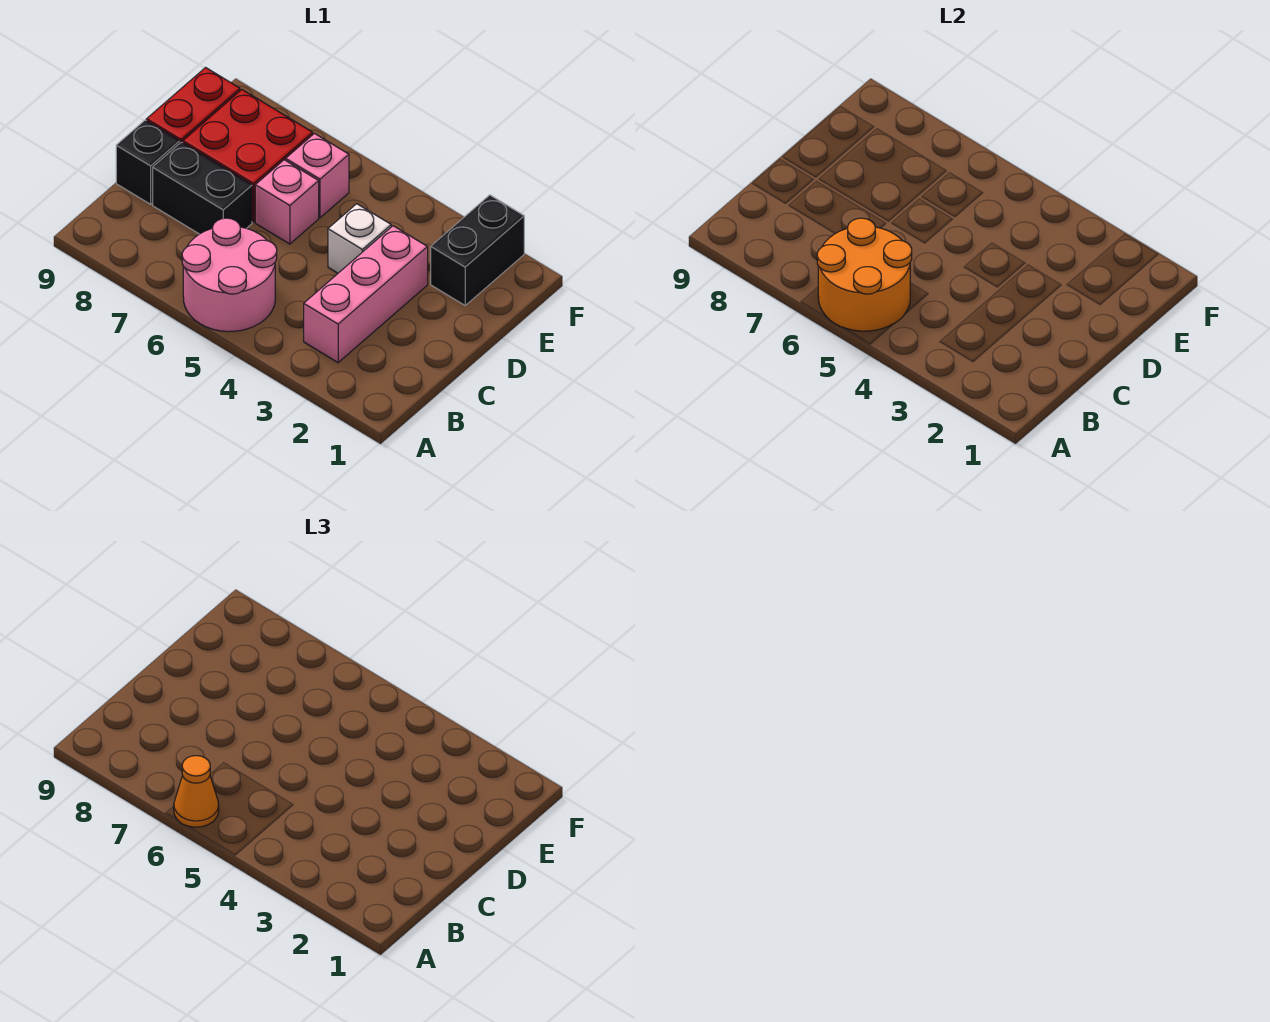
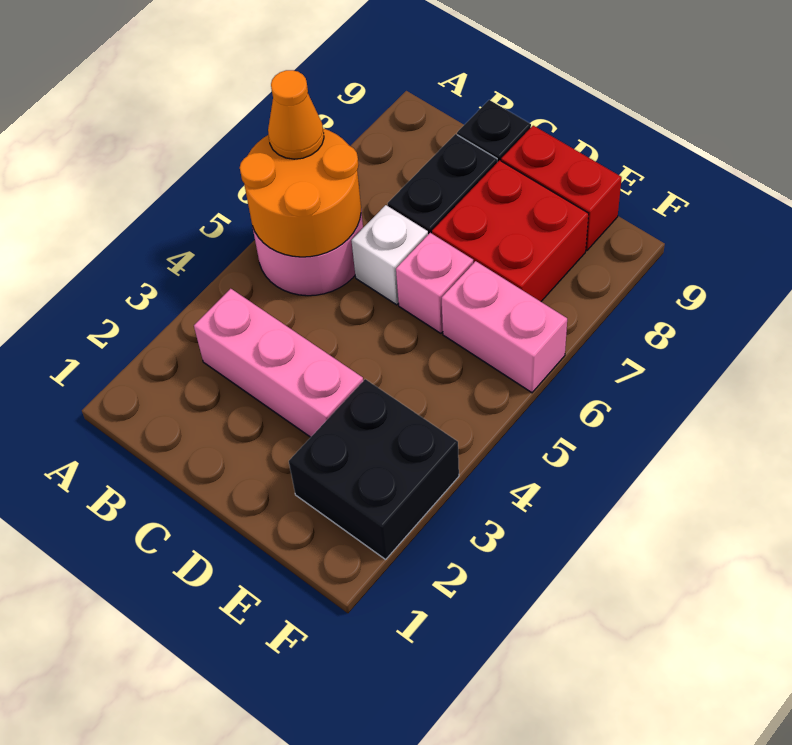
white 1x1 brick [328,204,391,273] -> white 1x1 brick moved to [351,205,428,305]
black 1x2 brick [431,195,524,305] -> black 2x2 brick [289,379,459,559]
pink 1x1 brick [286,134,349,218] -> pink 1x2 brick [442,261,567,393]

